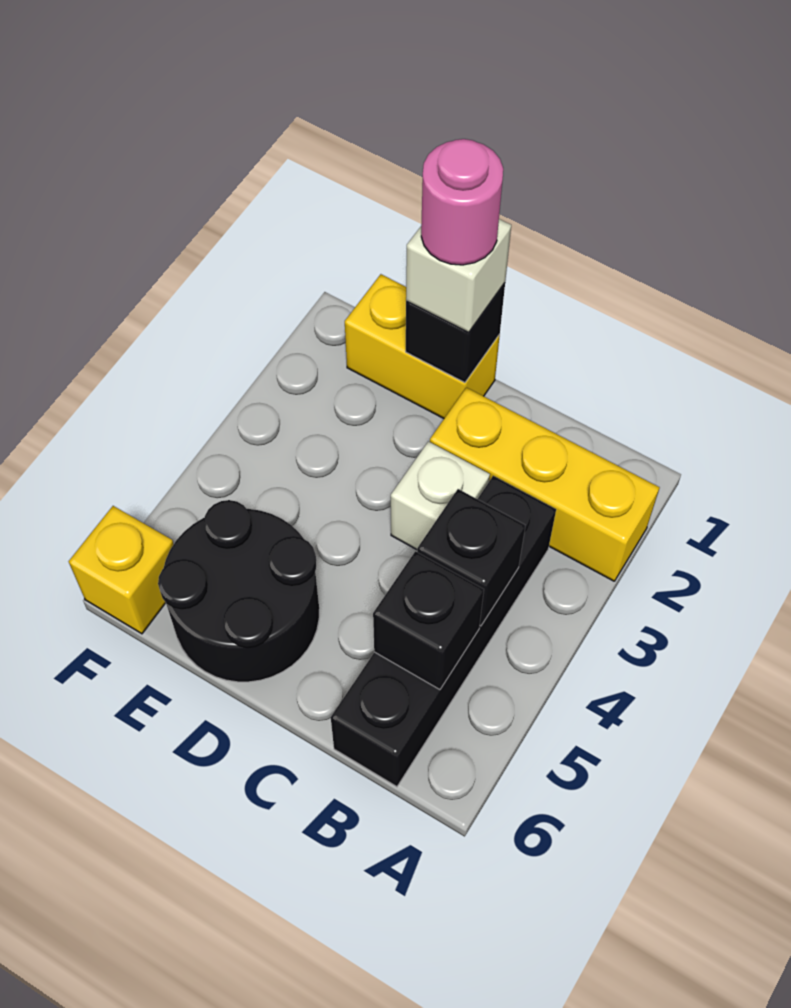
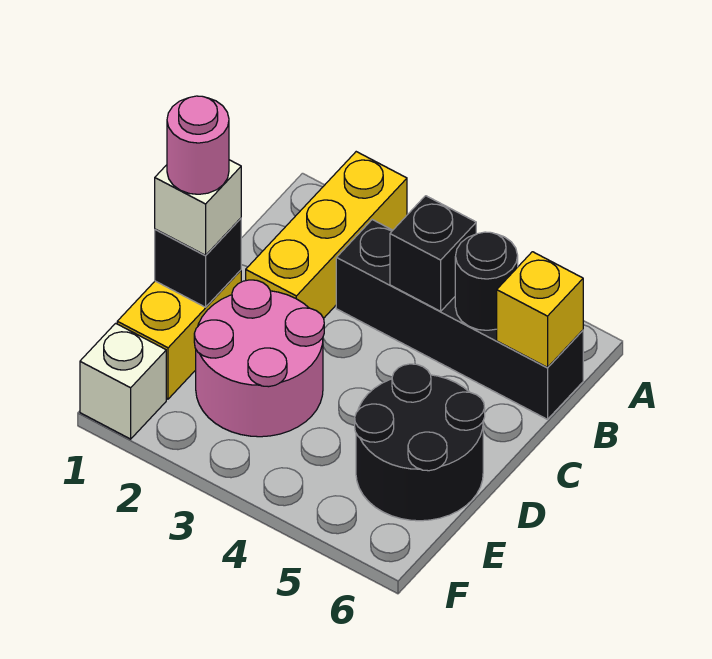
black 1x1 brick [373,551,484,690] -> black 1x1 round brick [455,232,518,330]
white 1x1 brick [391,441,490,550] -> white 1x1 brick moved to [80,323,166,439]
none -> pink 2x2 round brick [194,280,324,437]
yellow 1x1 brick [69,506,174,634] -> yellow 1x1 brick moved to [497,252,583,367]

